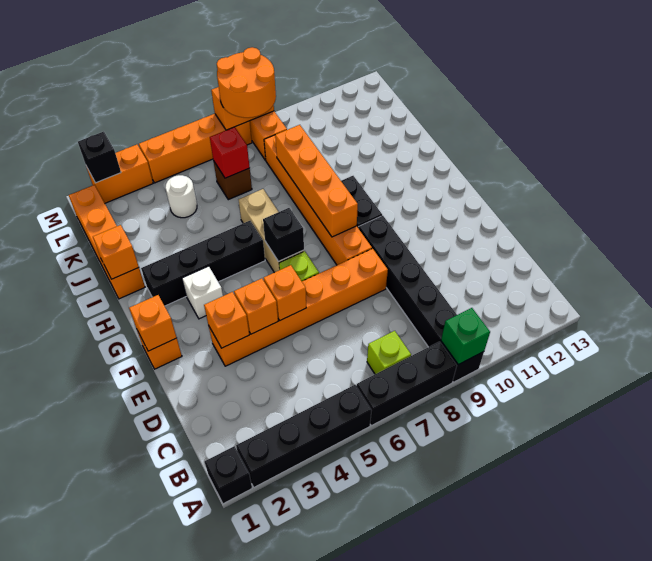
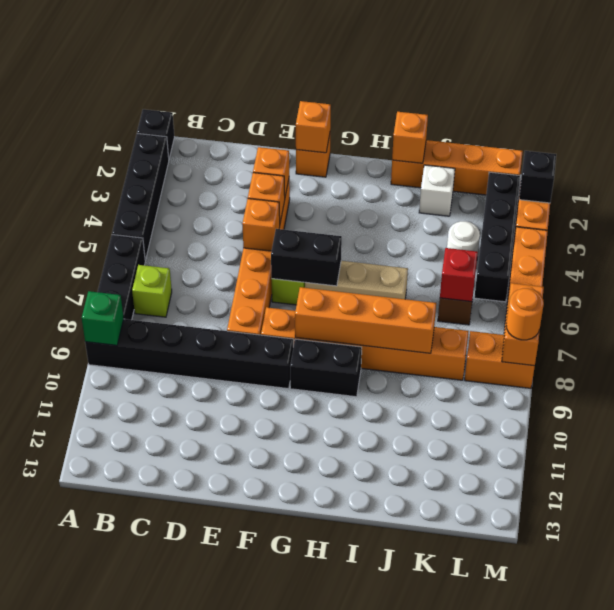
white 1x1 brick [182,266,223,319] -> white 1x1 brick moved to [419,165,455,216]
black 1x1 brick [263,208,304,261] -> black 1x2 brick [271,229,342,286]
black 1x4 brick [141,221,265,306] -> black 1x4 brick moved to [474,172,520,302]
orange 2x2 round brick [217,47,276,118] -> orange 1x1 round brick [506,288,544,340]

